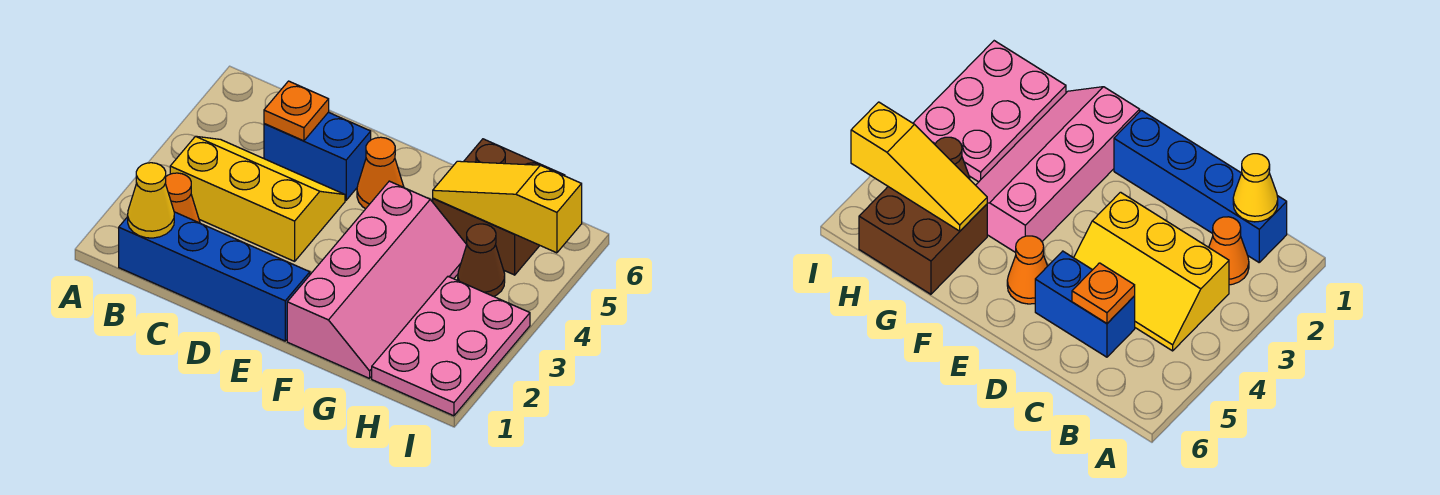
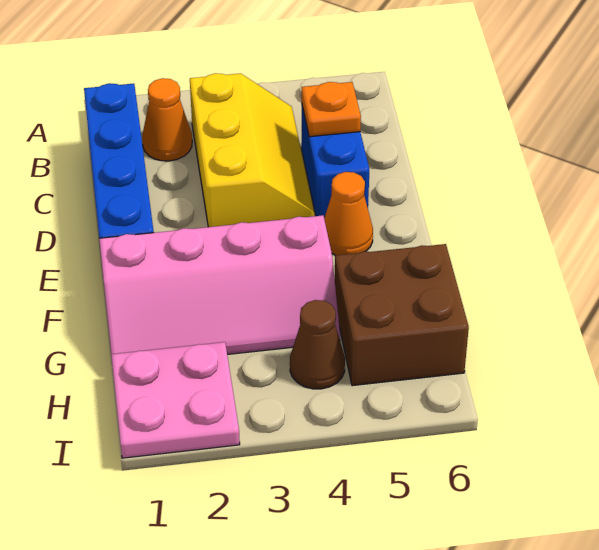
yellow 1x1 cone [128,163,174,238] -> none
yellow 1x3 slope [433,161,582,253] -> none
pink 2x3 plate [372,277,530,416] -> pink 2x2 plate [111,342,240,458]

